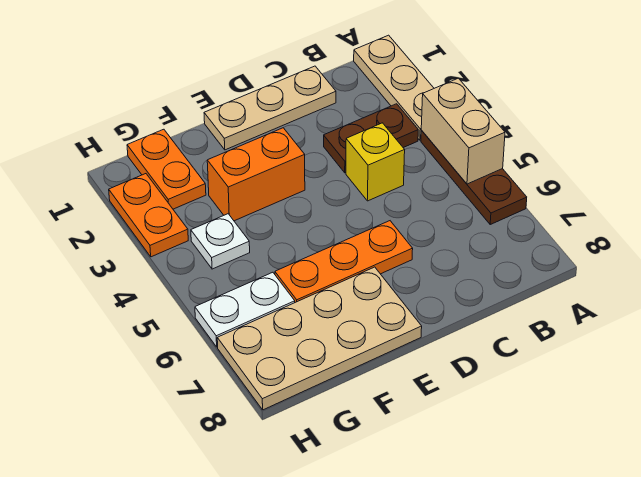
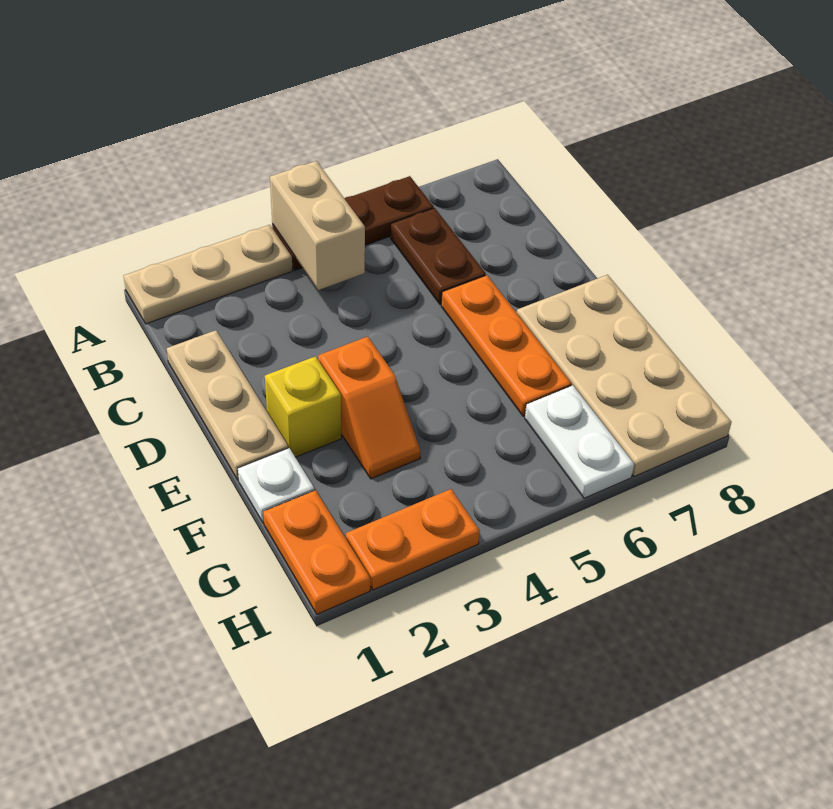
tan 1x2 brick [421,78,505,184] -> tan 1x2 brick turned to [270,161,365,290]
brown 1x2 plate [324,104,418,173] -> brown 1x2 plate moved to [390,208,486,305]
yellow 1x1 brick [346,123,405,201] -> yellow 1x1 brick moved to [265,356,341,457]
orange 1x2 brick [207,128,305,221] -> orange 1x2 slope [318,337,421,479]
orange 1x2 plate [127,129,206,209] -> orange 1x2 plate turned to [263,490,370,614]
white 1x1 plate [191,214,250,269] -> white 1x1 plate moved to [238,448,314,523]

